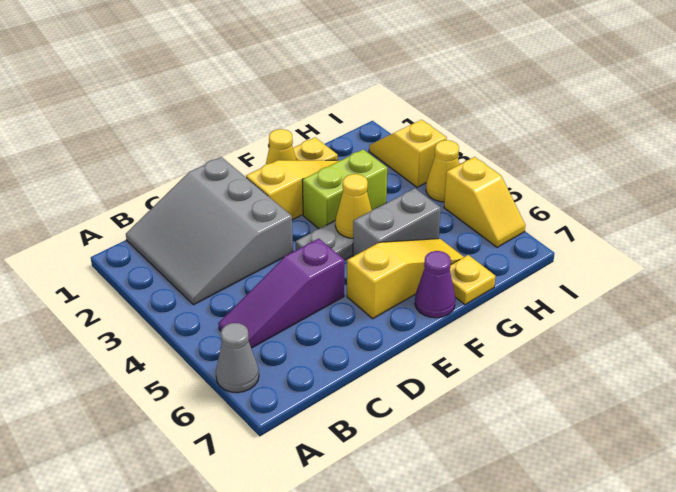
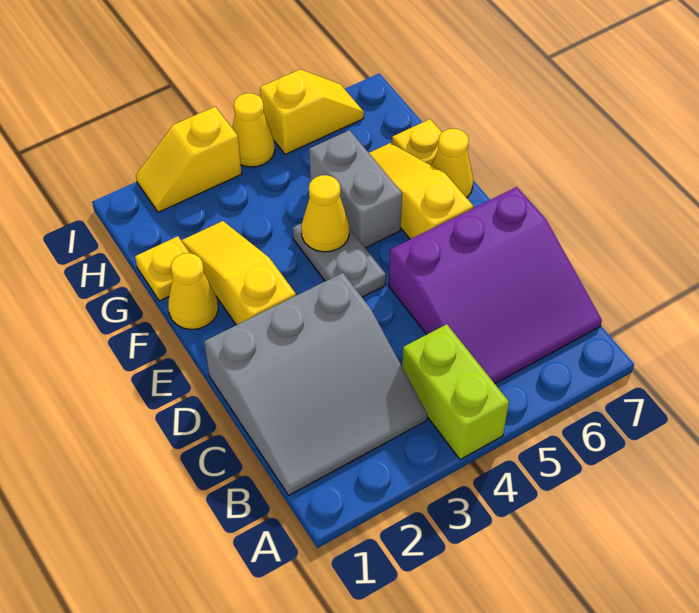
grey 1x1 cone [216,323,259,393] -> none
purple 1x3 slope [218,239,344,348] -> purple 3x3 slope [389,187,602,384]
lime 1x2 brick [302,149,387,229] -> lime 1x2 brick moved to [402,324,509,460]
purple 1x1 cone [415,251,455,318] -> yellow 1x1 cone [431,129,473,198]

